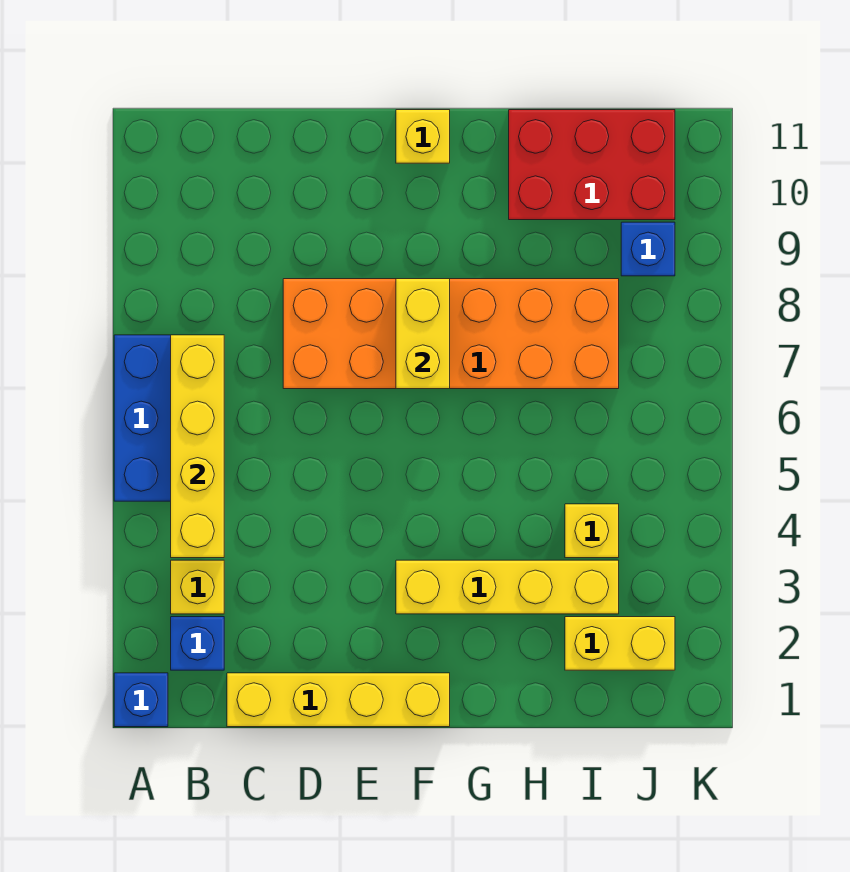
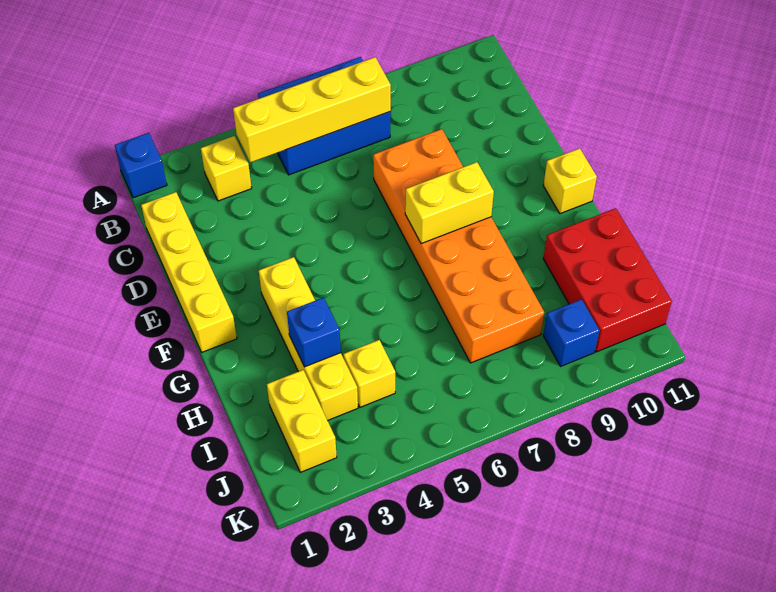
blue 1x1 brick [171,617,224,670] -> blue 1x1 brick moved to [287,297,341,367]

